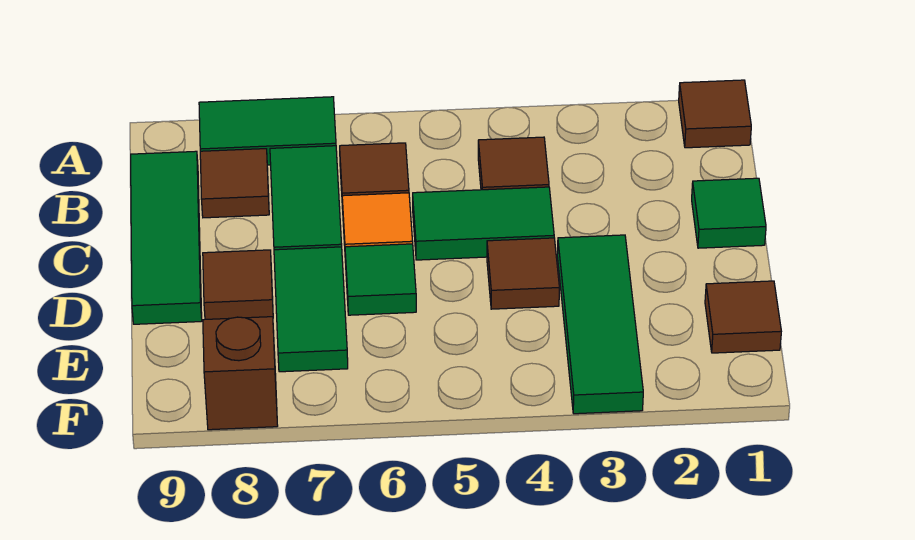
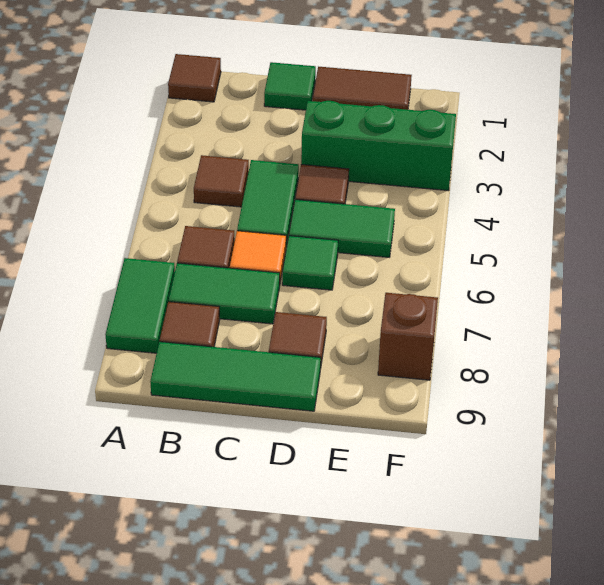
green 1x3 tile [557,235,643,414] -> green 1x3 brick [301,101,456,191]
green 1x2 tile [274,247,348,372] -> green 1x2 tile moved to [289,199,395,257]
brown 1x1 tile [705,281,781,353] -> brown 1x2 tile [313,67,412,110]

